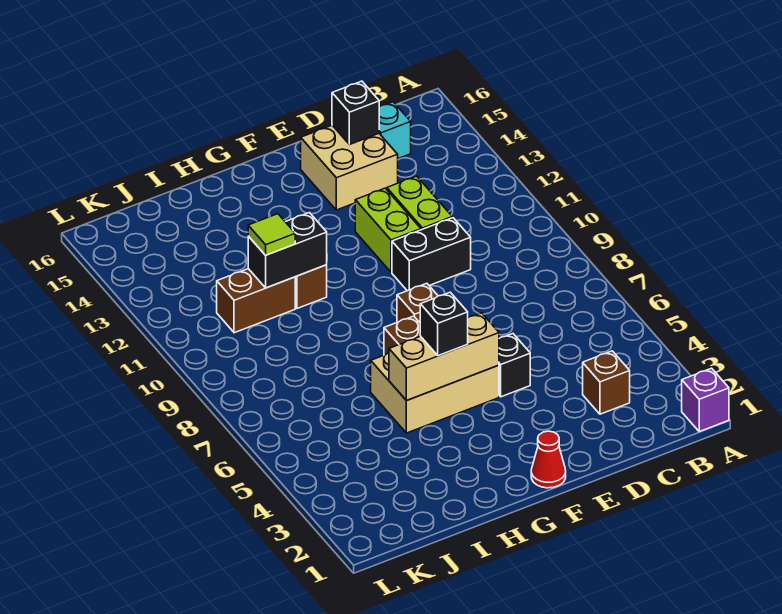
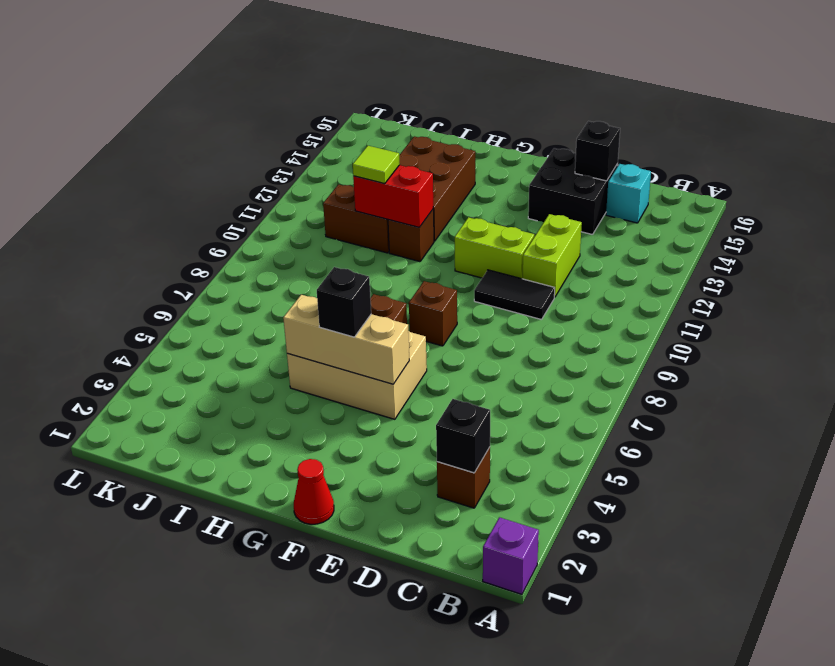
black 1x2 brick [392,218,471,291] -> black 1x2 tile [474,270,555,320]
tan 2x2 brick [301,125,398,210] -> black 2x2 brick [528,148,618,235]
black 1x1 brick [499,334,530,397] -> black 1x1 brick moved to [436,399,490,473]
lime 1x2 brick [355,188,421,272] -> lime 1x2 brick turned to [455,217,534,279]
black 1x2 brick [248,213,327,288] -> red 1x2 brick [353,165,433,227]
none -> brown 2x3 brick [399,136,475,241]

